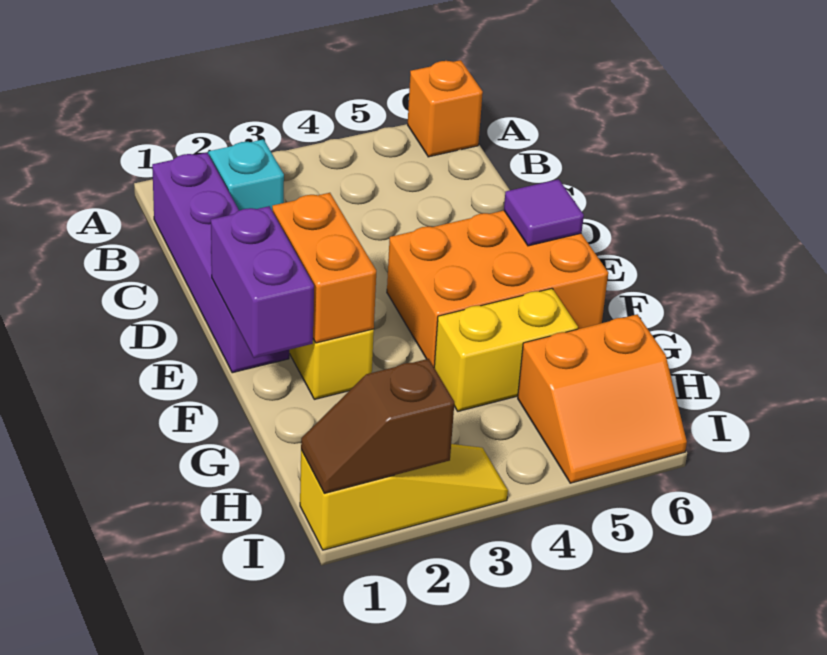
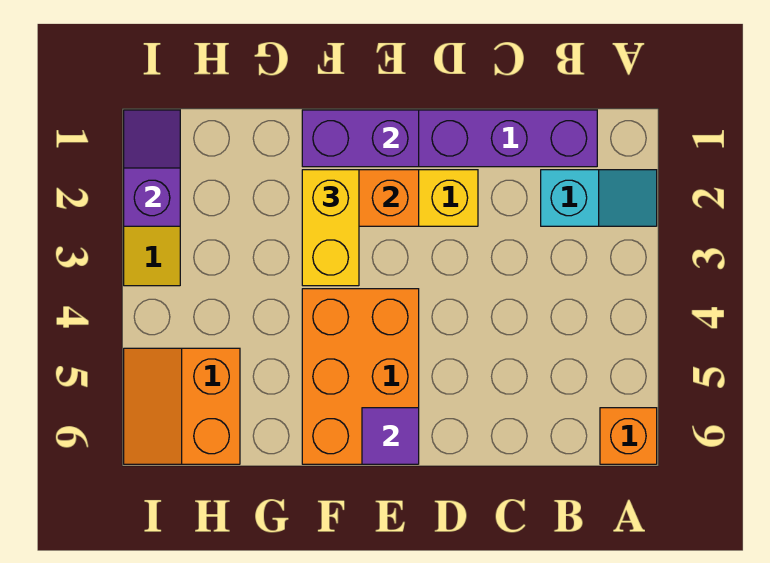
yellow 1x2 brick [434,288,578,411] -> yellow 1x2 brick moved to [302,170,359,286]
brown 1x2 slope [301,359,454,493] -> purple 1x2 slope [124,110,180,226]

